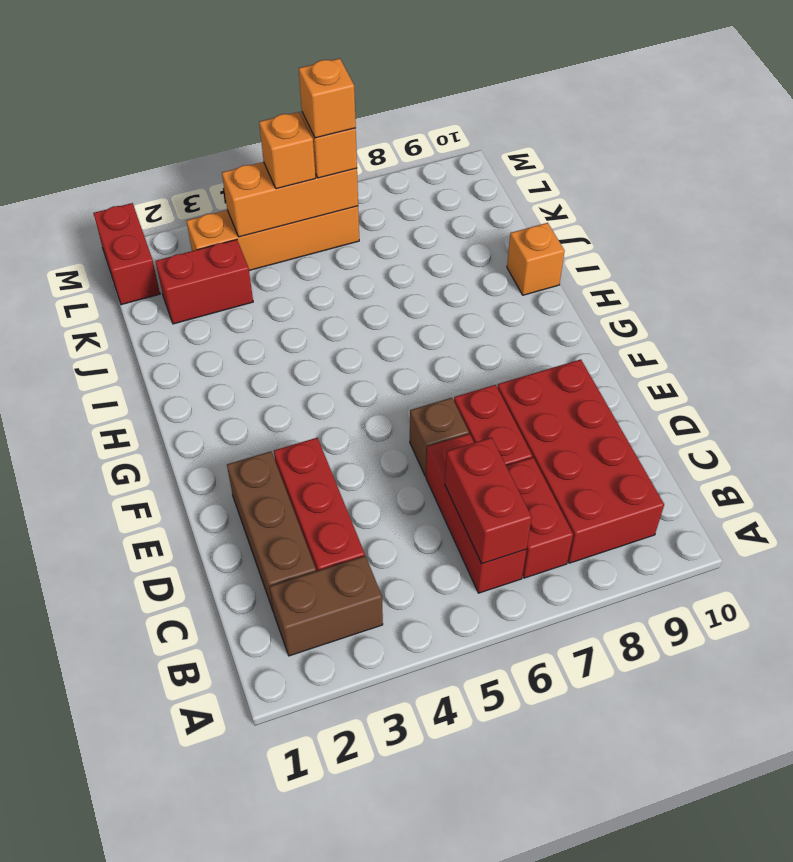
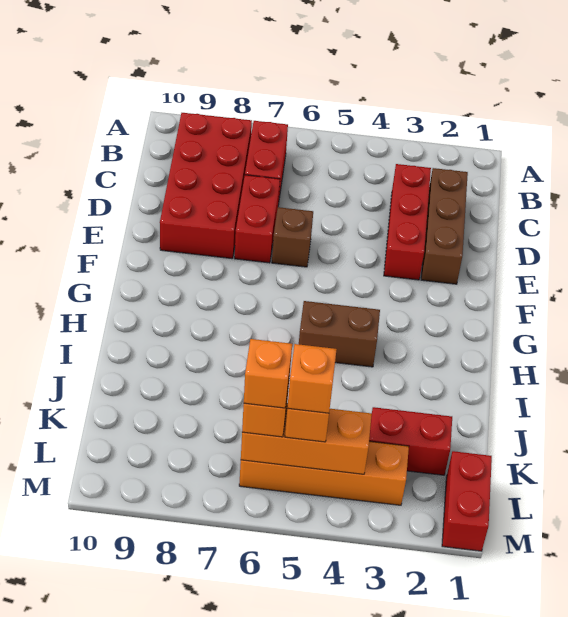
brown 1x2 brick [270,556,383,656] -> brown 1x2 brick moved to [299,301,380,367]
red 1x3 brick [426,434,527,593] -> none
red 1x2 brick [445,438,532,564] -> none
orange 1x1 brick [507,223,565,295] -> orange 1x1 brick moved to [287,344,337,413]

